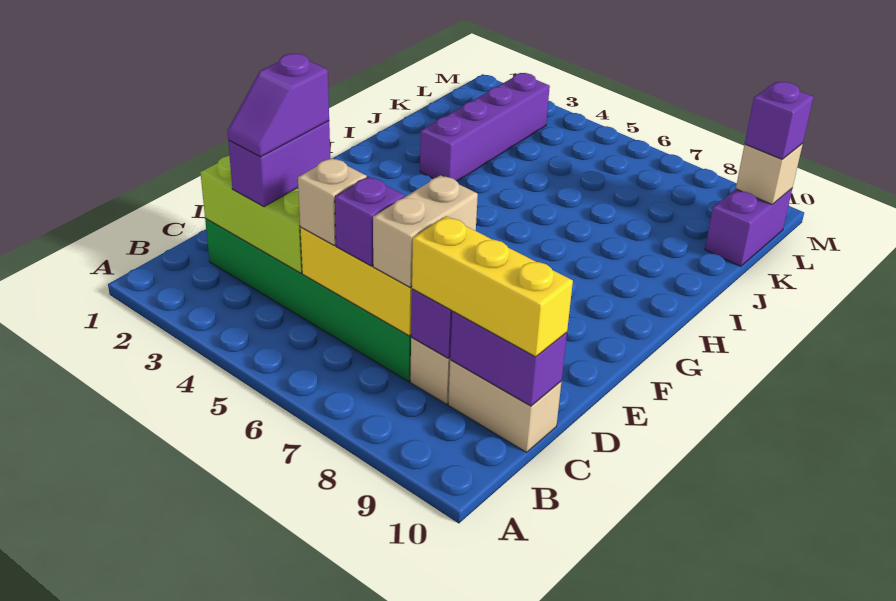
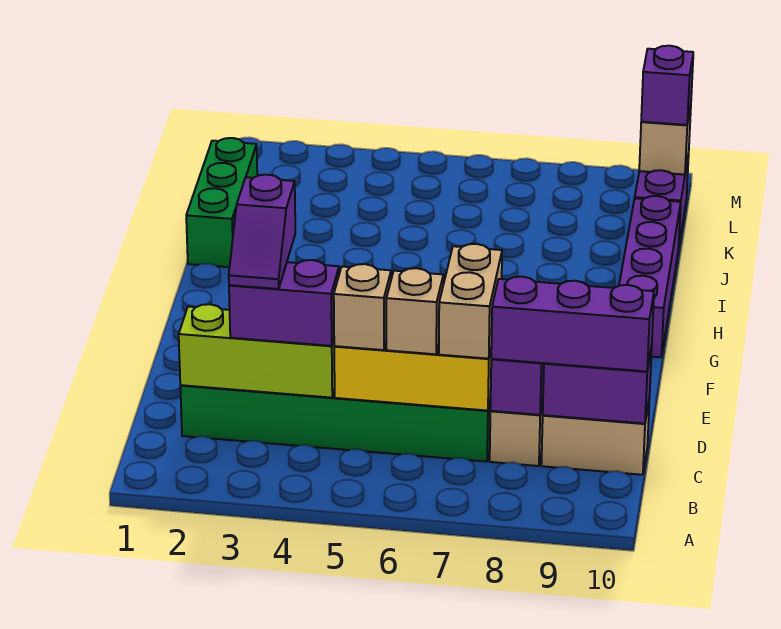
purple 1x2 brick [228,121,330,207] -> purple 1x2 brick turned to [229,260,339,346]
purple 1x1 brick [335,177,405,266] -> tan 1x1 brick [386,268,443,354]
yellow 1x3 brick [412,216,573,357] -> purple 1x3 brick [491,277,654,371]
none -> green 1x3 brick [186,138,257,267]
purple 1x4 brick [420,73,550,181] -> purple 1x4 brick moved to [619,196,681,357]

